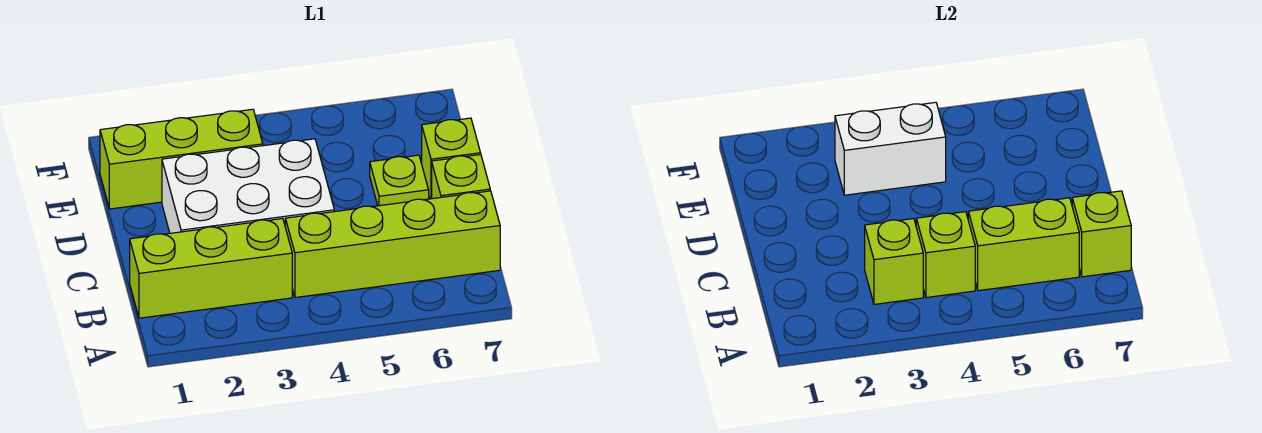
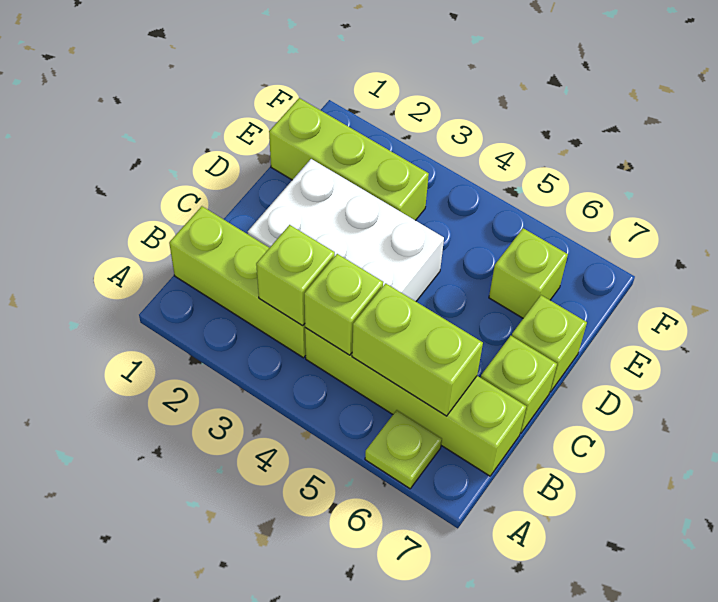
lime 1x1 brick [1072,191,1131,277] -> lime 1x1 brick moved to [489,228,568,318]
lime 1x1 plate [370,155,429,206] -> lime 1x1 plate moved to [365,410,442,489]
white 1x2 brick [835,102,946,195] -> none

